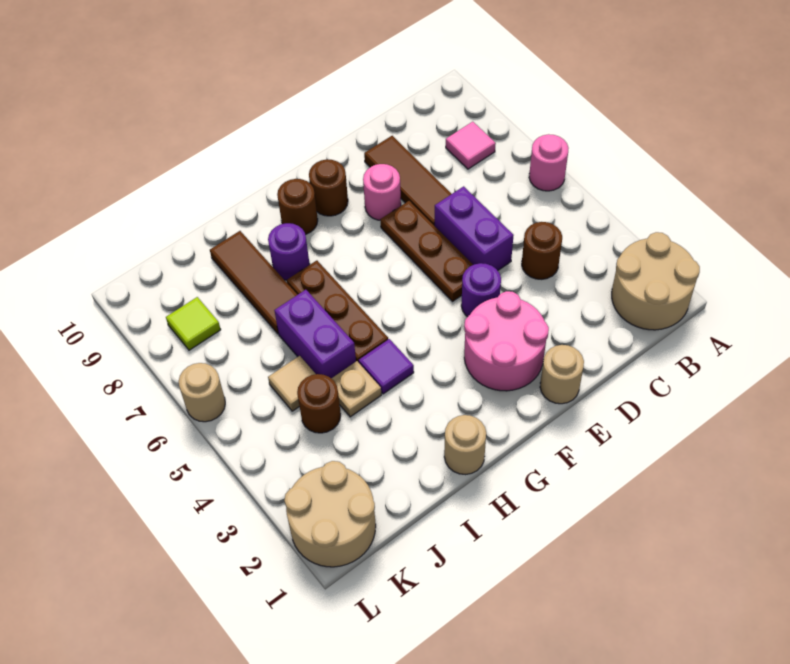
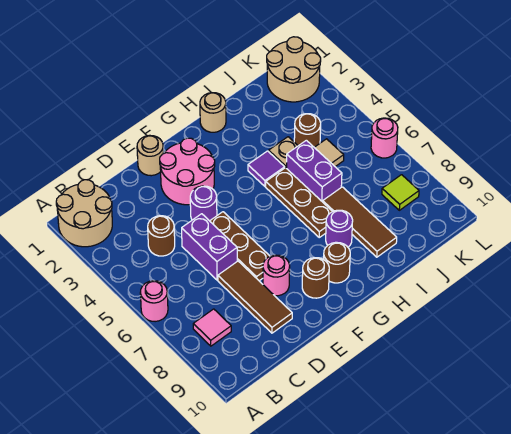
tan 1x1 round brick [179,363,225,422] -> pink 1x1 round brick [371,118,398,158]

